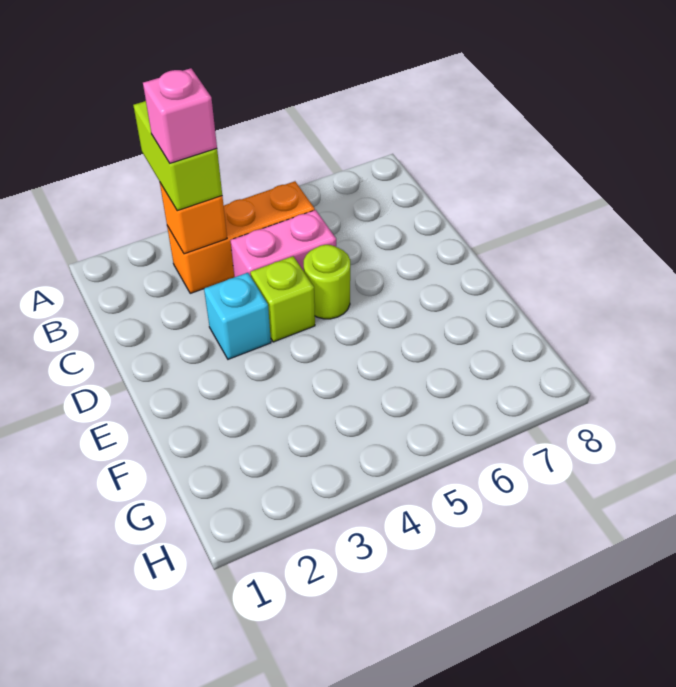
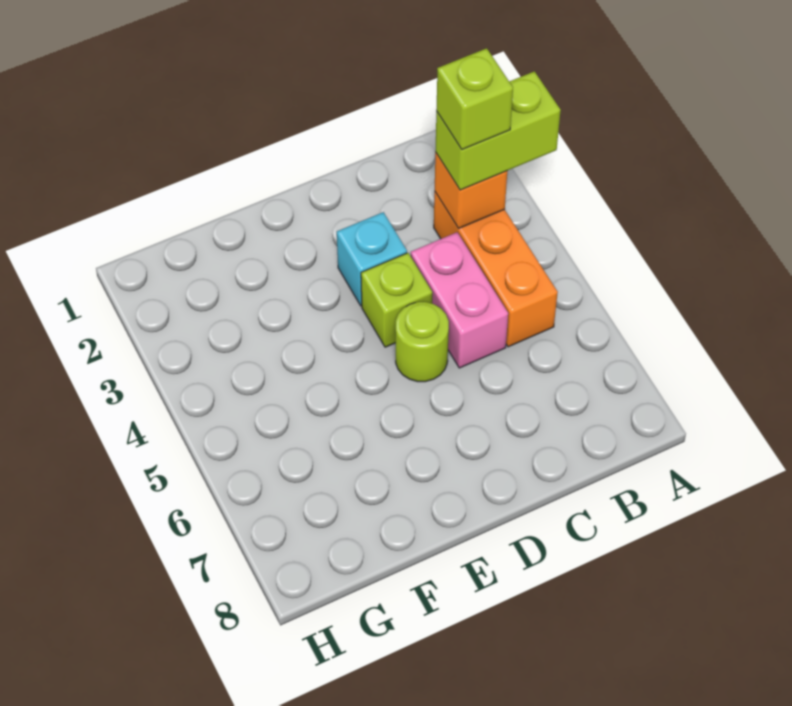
pink 1x1 brick [143,68,217,163] -> lime 1x1 brick [436,48,513,149]

